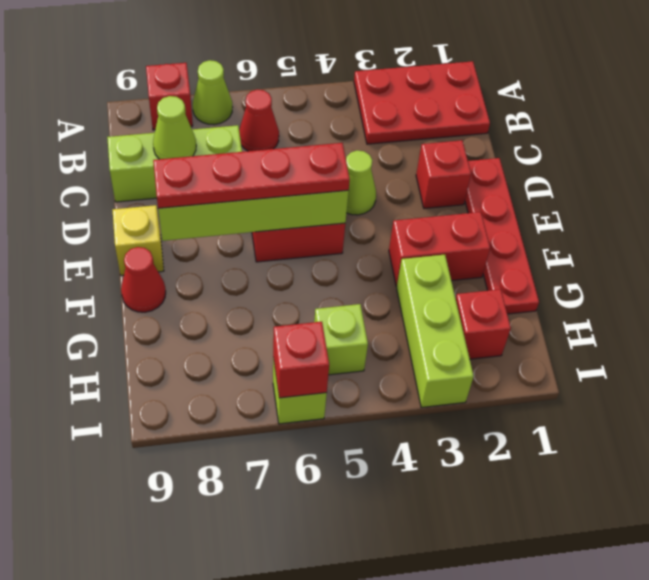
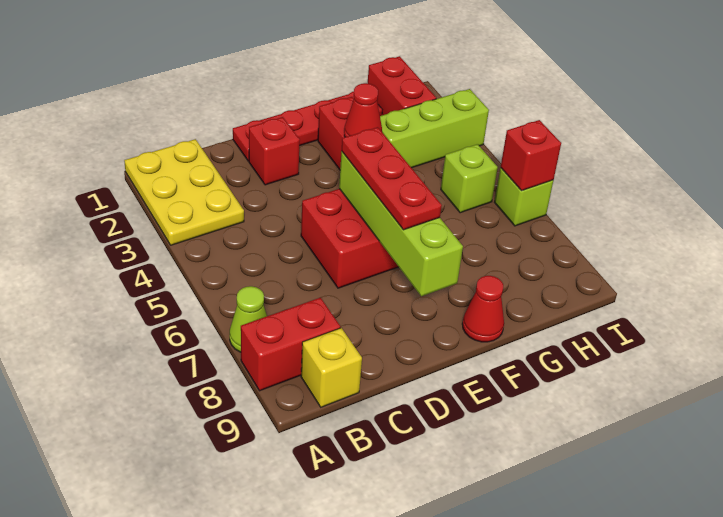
red 2x3 plate [354,61,490,144] -> yellow 2x3 plate [124,139,244,245]
red 1x1 brick [146,63,193,130] -> red 1x2 brick [241,298,340,391]
red 1x1 cone [239,89,279,151] -> red 1x1 cone moved to [344,83,382,137]
lime 1x3 brick [107,125,242,202] -> none
lime 1x1 cone [153,96,196,159] -> none
lime 1x1 cone [346,150,376,215] -> none
red 1x4 plate [153,143,350,208] -> red 1x3 plate [342,127,442,230]
yellow 1x1 brick [113,205,164,276] -> yellow 1x1 brick moved to [301,328,362,407]
red 1x1 brick [456,289,511,359] -> red 1x2 brick [368,56,436,115]

